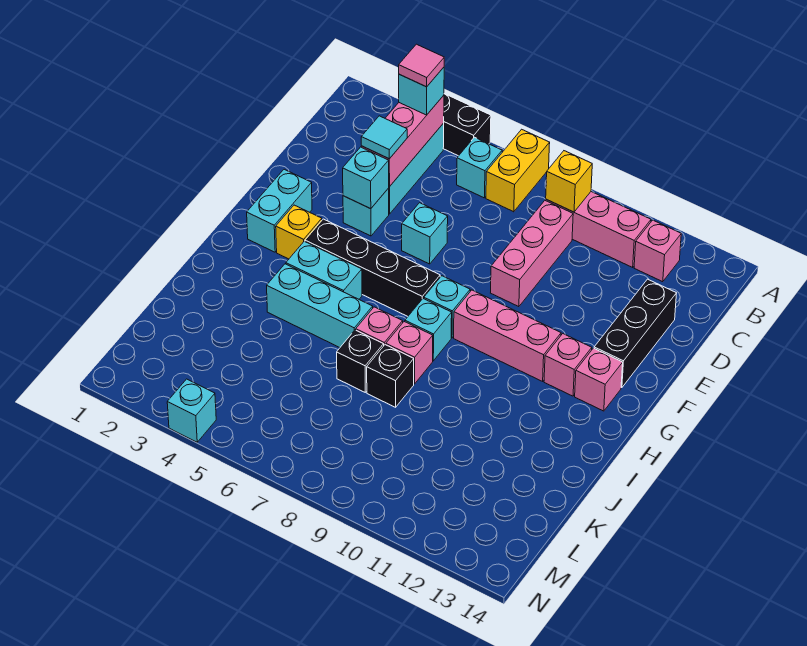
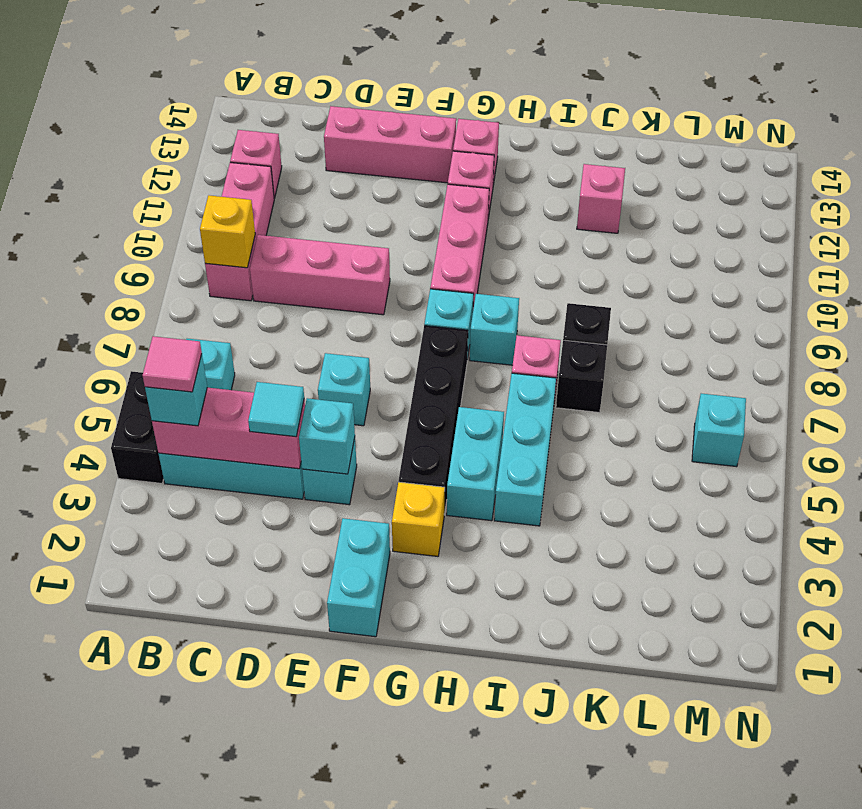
yellow 1x2 brick [486,129,550,212] -> none
black 1x3 brick [594,279,677,388] -> pink 1x3 brick [324,106,456,183]
cyan 1x2 brick [247,169,312,252] -> cyan 1x2 brick turned to [327,518,390,637]
pink 1x1 brick [386,322,433,384] -> pink 1x1 brick moved to [577,164,625,233]
cyan 1x1 brick [167,379,216,442] -> cyan 1x1 brick moved to [692,394,746,467]

